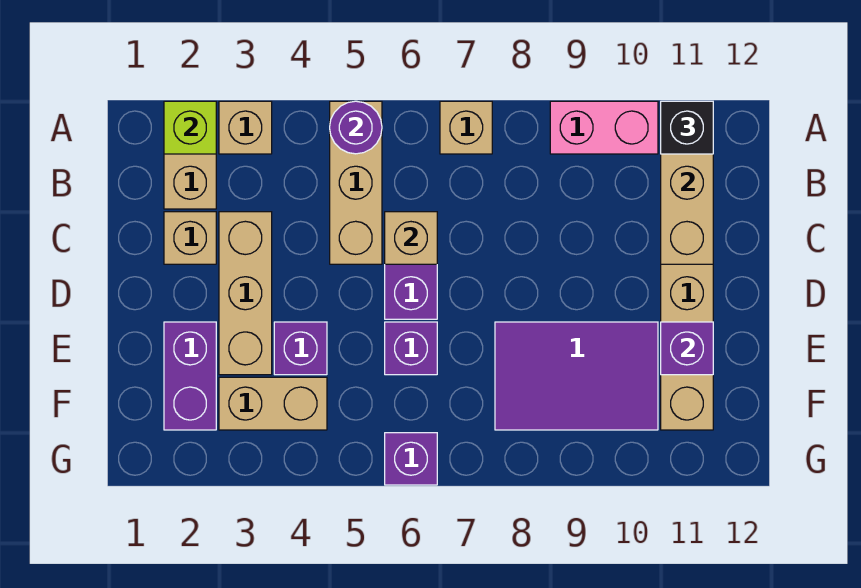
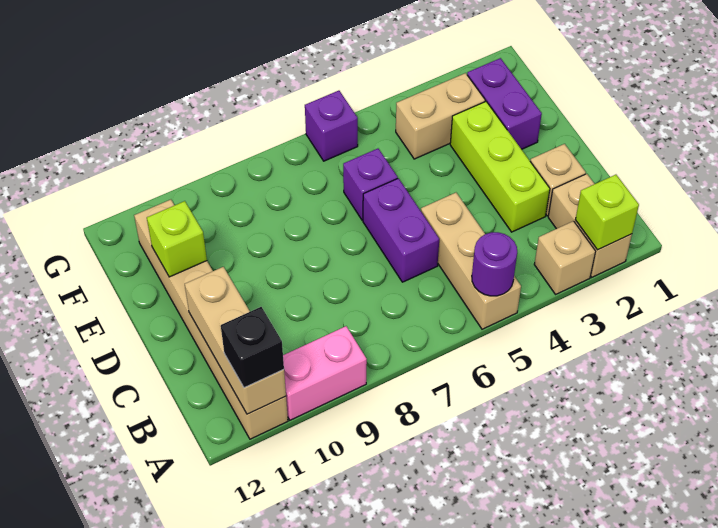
tan 1x1 brick [440,101,492,154] -> none
tan 1x3 brick [219,212,272,375] -> lime 1x3 brick [450,102,550,232]
tan 1x1 brick [385,212,437,264] -> none
purple 1x1 brick [274,322,327,375] -> none
purple 2x3 tile [495,322,658,430] -> none
purple 1x1 brick [661,322,713,375] -> lime 1x1 brick [147,201,207,277]

